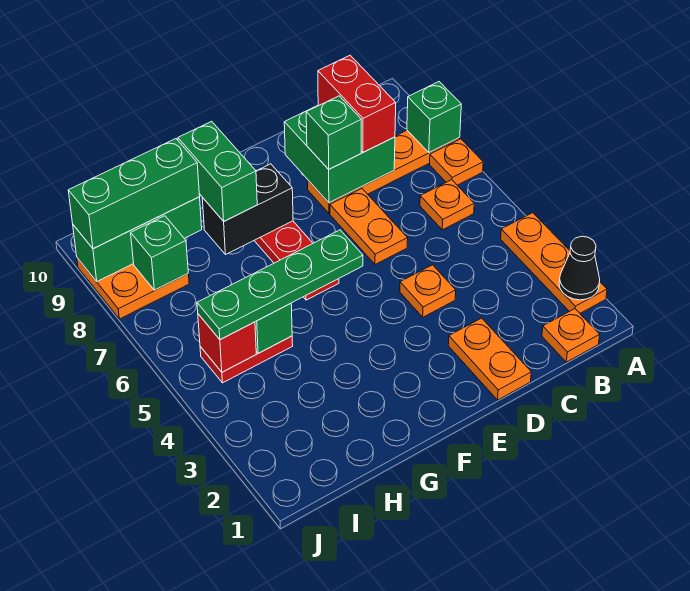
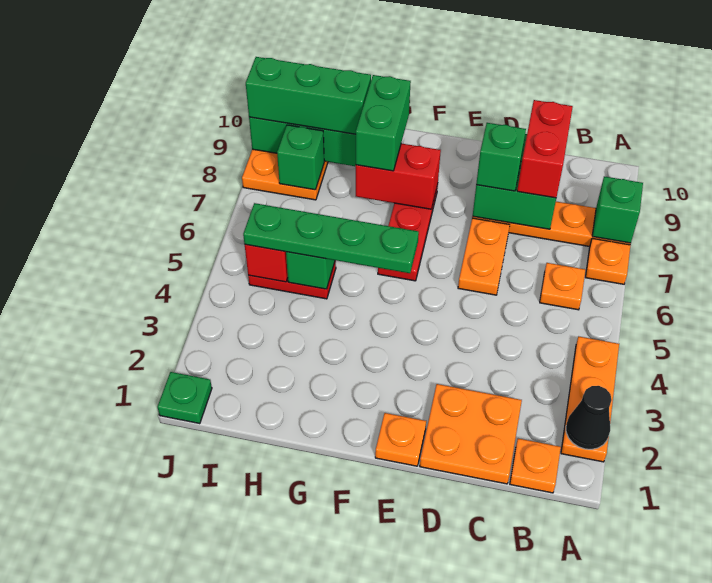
orange 1x2 plate [448,318,531,400] -> orange 2x2 plate [420,384,522,484]
orange 1x1 plate [400,265,456,317] -> orange 1x1 plate moved to [375,413,426,466]
black 1x2 brick [202,164,293,255] -> red 1x2 brick [356,143,441,209]
none -> green 1x1 plate [158,372,212,424]

